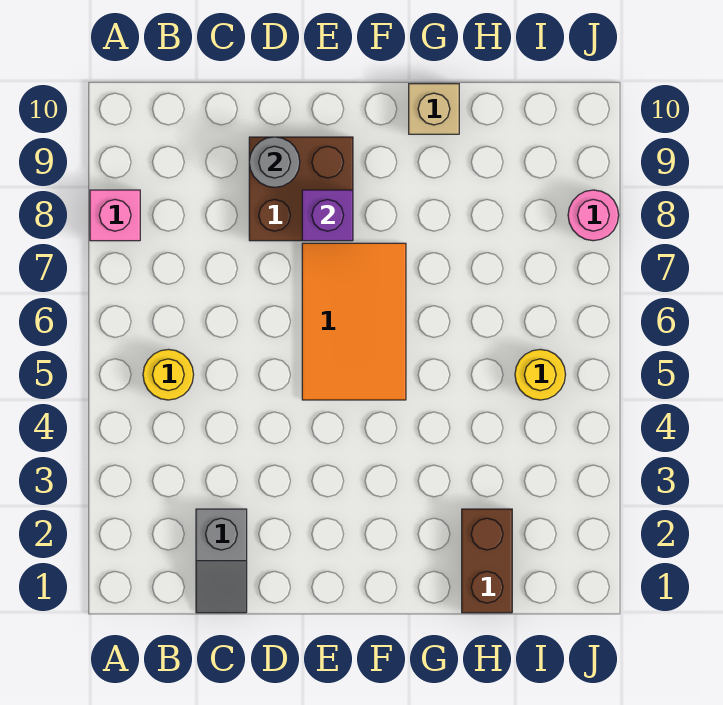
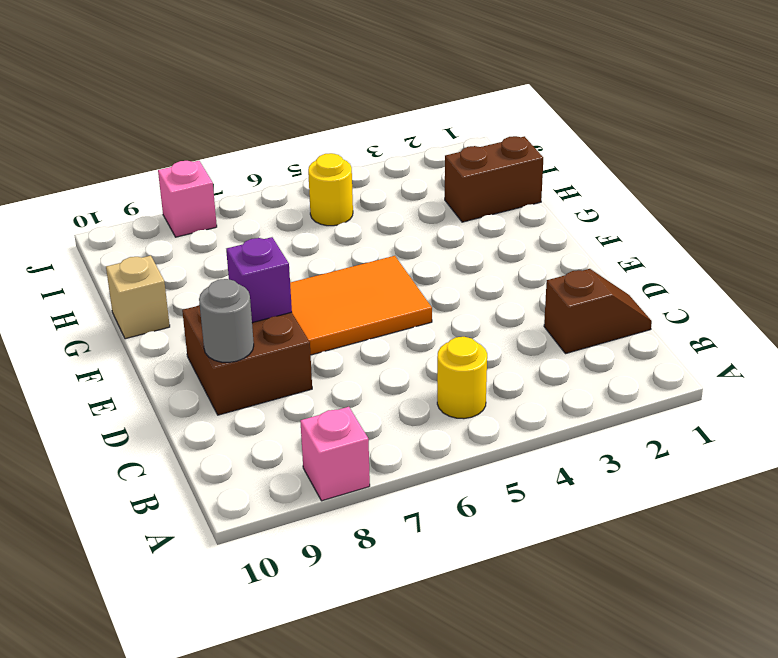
grey 1x2 slope [196,509,247,613] -> brown 1x2 slope [544,269,652,354]
pink 1x1 round brick [568,190,619,241] -> pink 1x1 brick [158,161,217,237]

